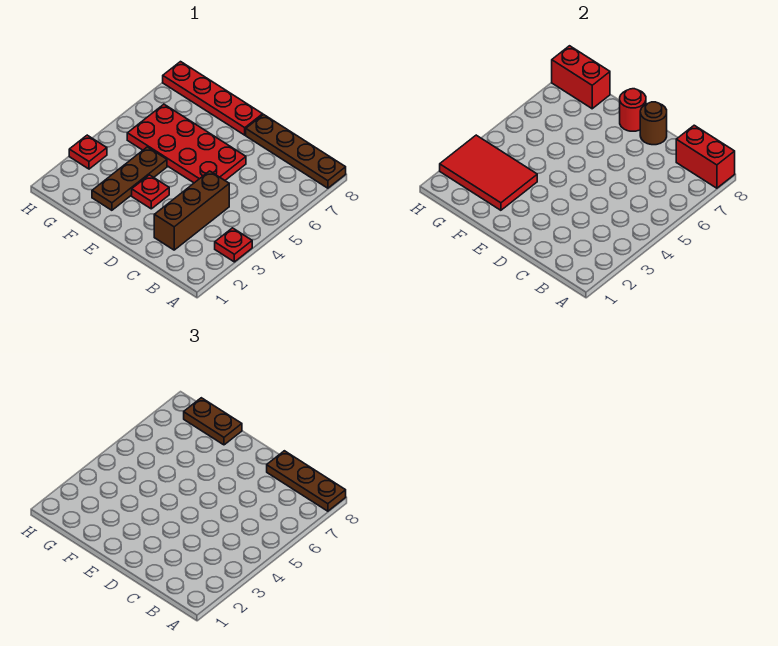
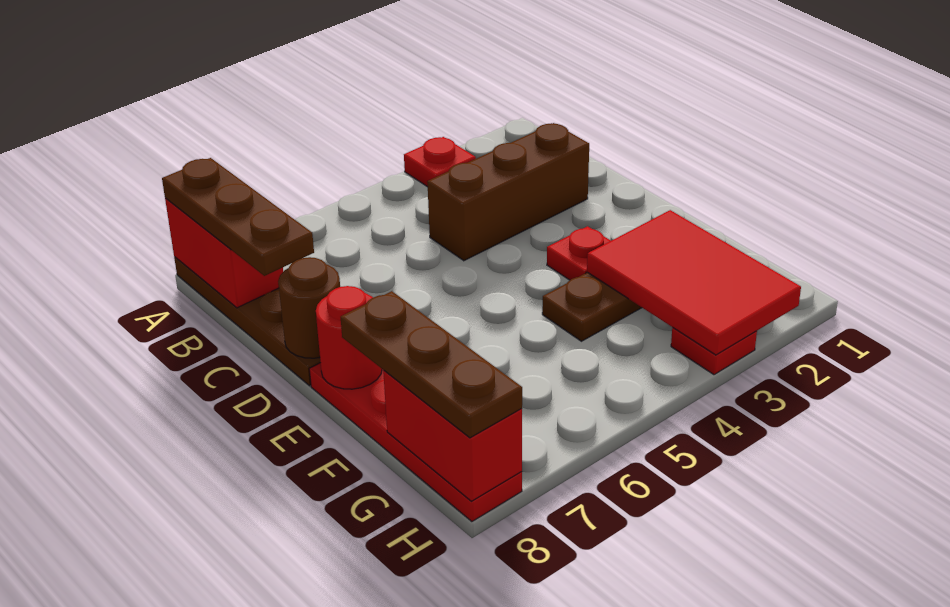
red 2x4 plate [127,104,246,183] -> none
brown 1x2 plate [184,398,242,445] -> brown 1x3 plate [341,291,522,438]

